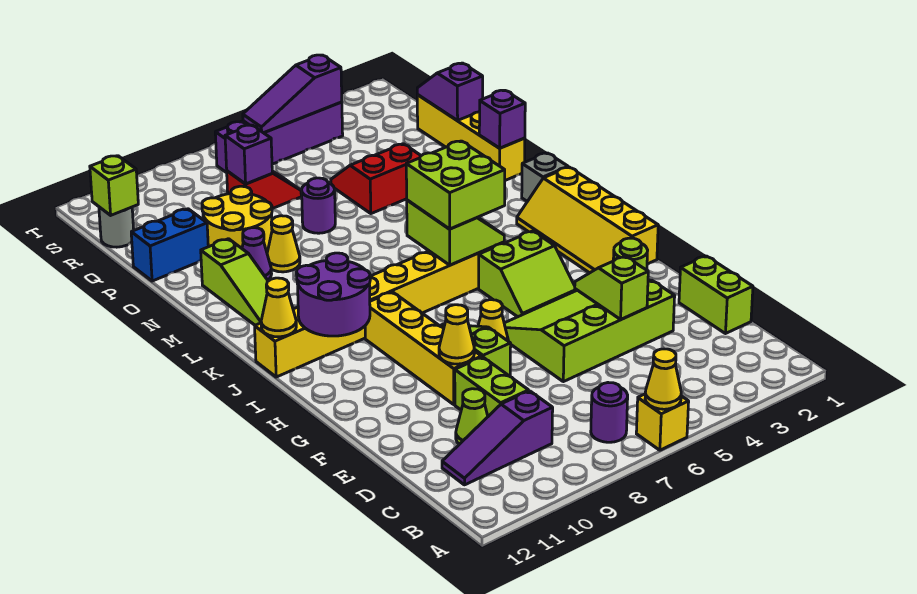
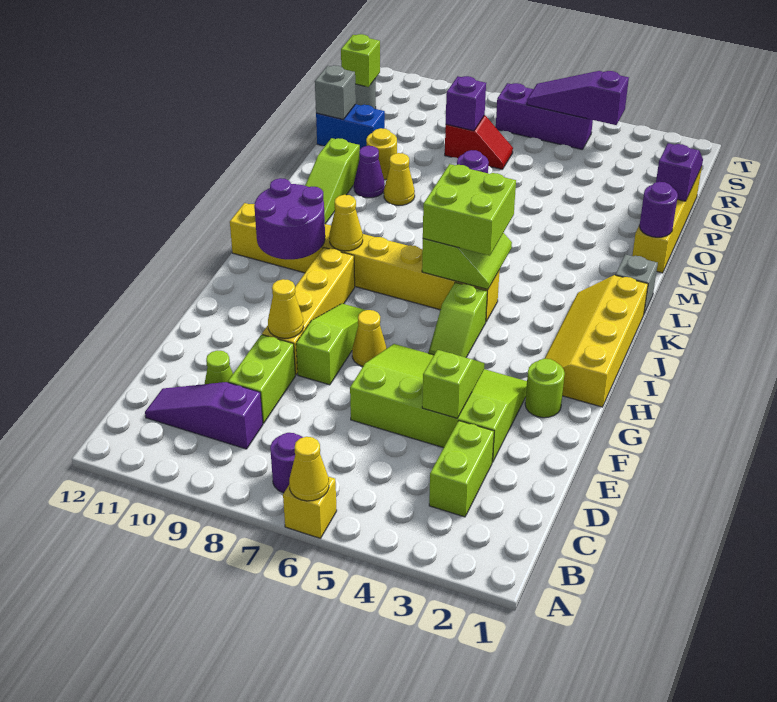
lime 1x2 brick [679,256,753,334] -> lime 1x2 brick moved to [429,421,494,517]
lime 2x2 slope [479,231,576,317] -> lime 1x2 slope [428,282,487,357]
yellow 1x1 cone [261,278,296,337] -> yellow 1x1 cone moved to [329,195,363,251]
purple 1x1 brick [479,90,525,148] -> purple 1x1 round brick [639,182,678,237]
red 2x2 slope [331,144,421,214] -> none
yellow 2x2 round brick [202,186,272,252] -> yellow 1x1 round brick [366,128,397,180]
none -> grey 1x1 brick [315,65,356,120]
purple 1x4 brick [215,102,343,173] -> purple 1x3 brick [496,83,593,150]

